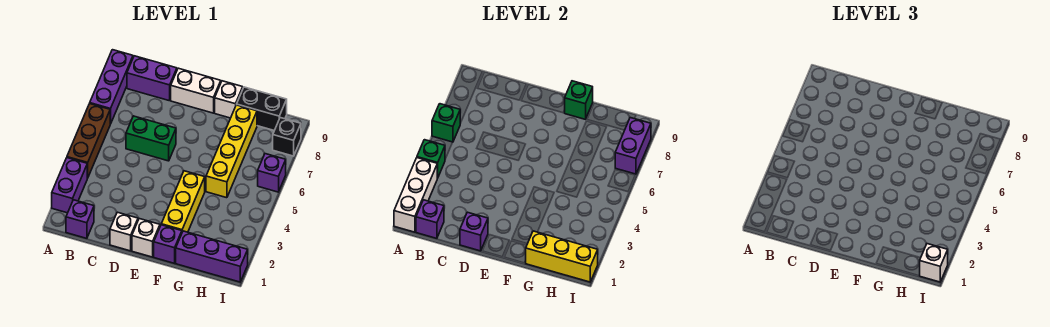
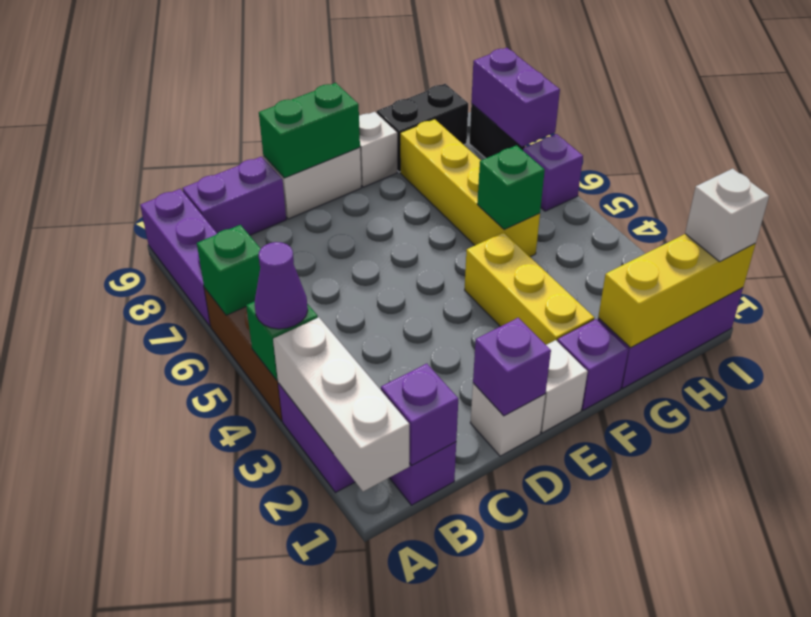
none -> purple 1x1 cone [255,242,308,329]
green 1x2 brick [126,116,176,161] -> green 1x2 brick moved to [259,83,360,178]
green 1x1 brick [564,81,593,119] -> green 1x1 brick moved to [477,145,545,230]

